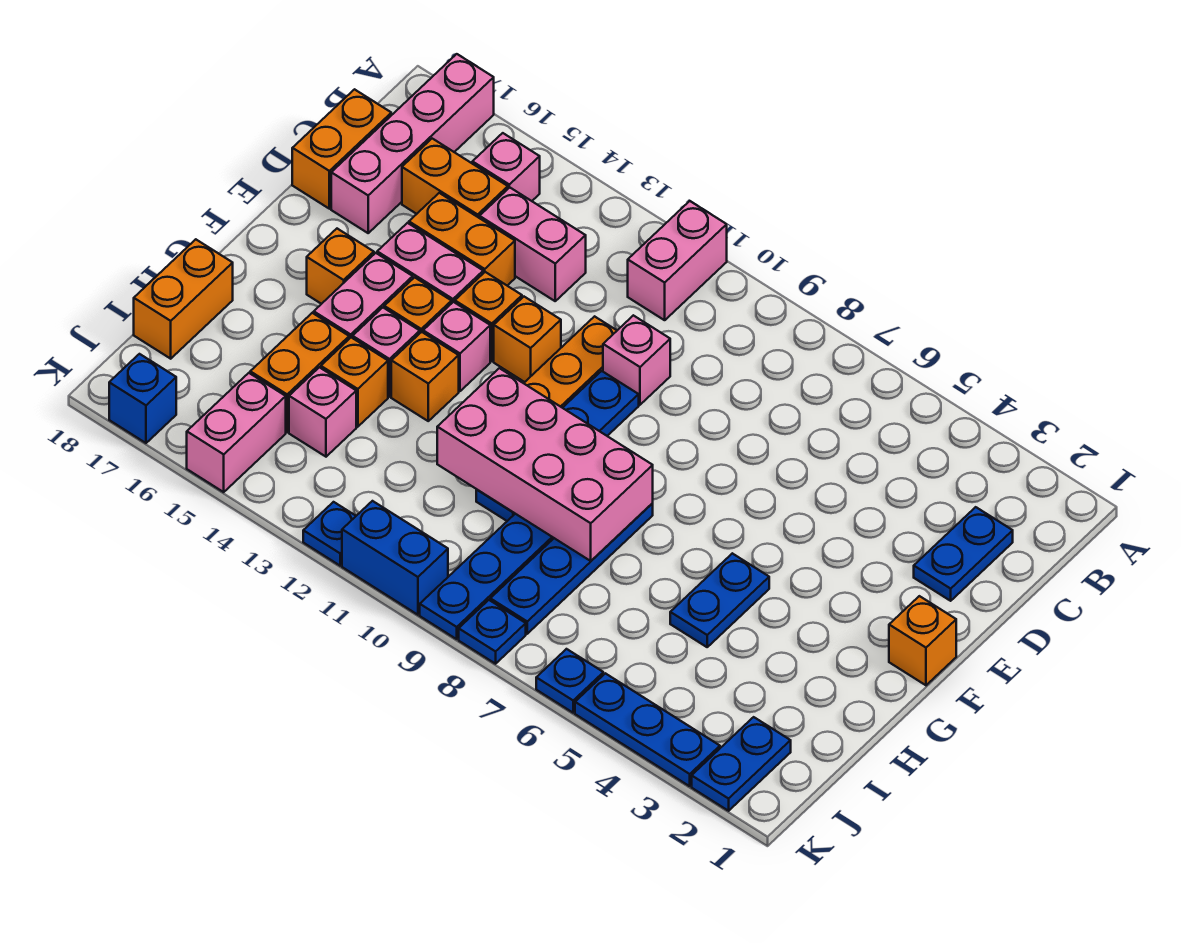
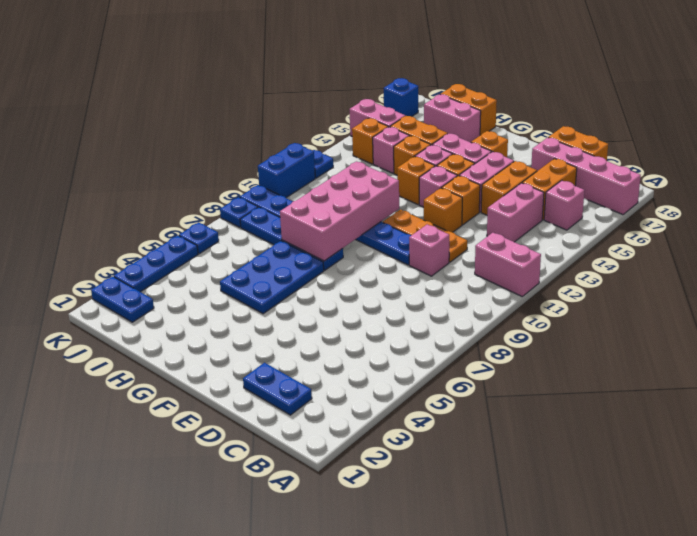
orange 1x1 brick [889,596,956,685] -> orange 1x1 brick moved to [352,118,388,164]
blue 1x2 plate [670,553,769,647] -> blue 2x3 plate [220,241,324,314]
none -> pink 1x2 brick [424,94,481,142]

